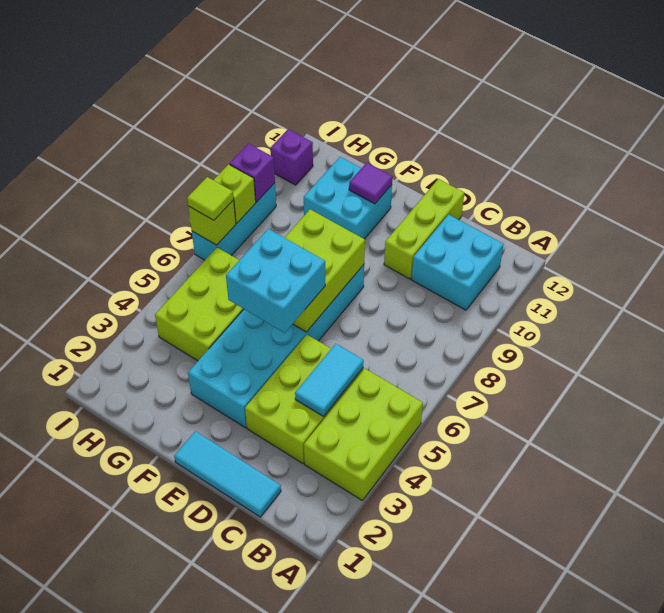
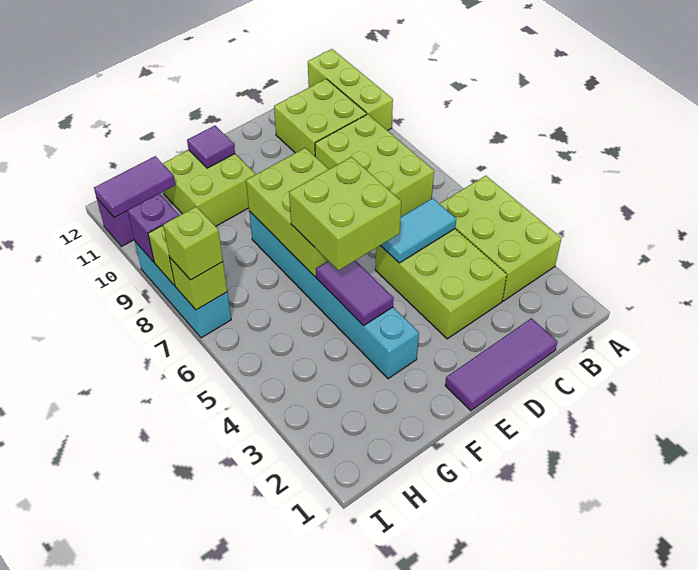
cyan 2x2 brick [412,215,504,310] -> lime 2x2 brick [274,79,367,156]
cyan 1x3 tile [174,431,281,517] -> purple 1x3 tile [445,318,558,411]
cyan 1x2 tile [295,344,364,417] -> cyan 1x2 tile turned to [380,198,456,263]
lime 1x3 brick [384,179,464,279] -> lime 1x3 brick moved to [308,49,393,131]
cyan 2x6 brick [188,265,364,428] -> cyan 1x6 brick [249,211,419,379]
cyan 2x2 brick [226,229,325,333] -> lime 2x2 brick [289,157,401,270]
none -> purple 1x2 tile [316,261,394,326]
cyan 2x2 brick [304,157,392,239] -> lime 2x2 brick [163,150,256,226]
lime 2x3 brick [155,248,244,361] -> lime 2x3 brick moved to [315,114,434,217]
none -> purple 1x2 tile [94,156,175,218]
lime 1x1 tile [187,177,234,220] -> lime 1x1 brick [163,206,223,280]

